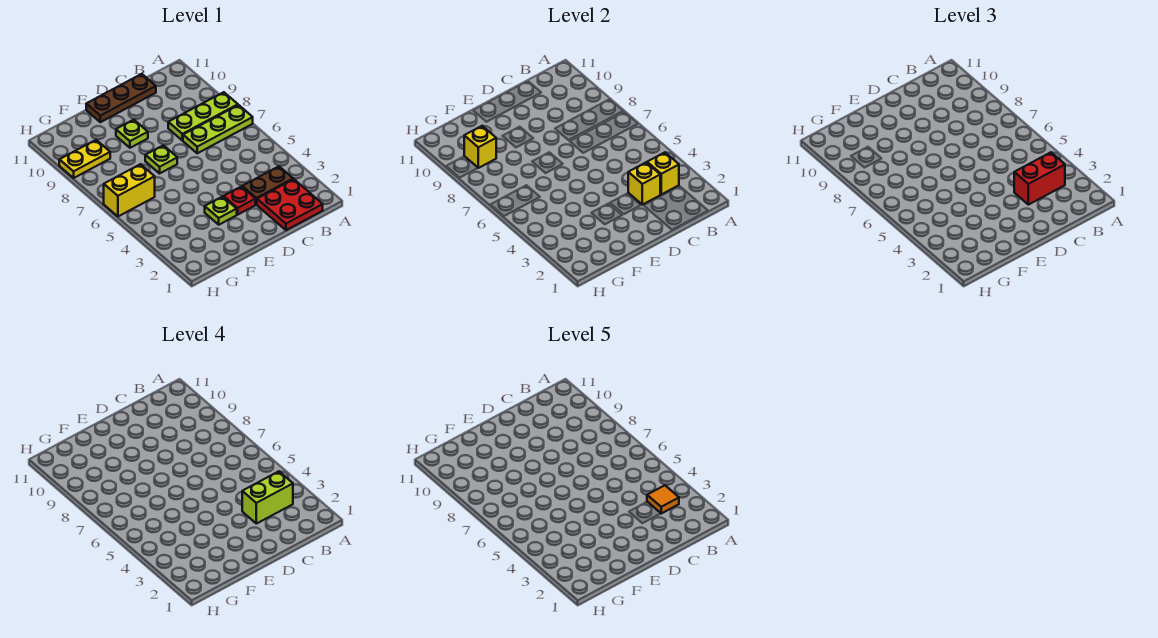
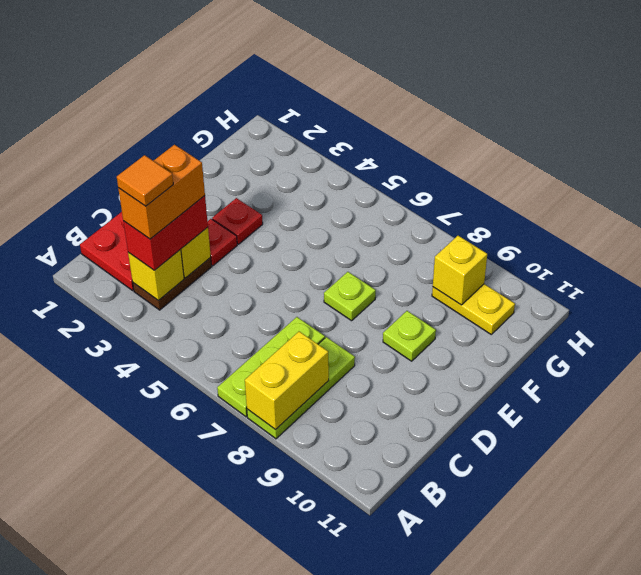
lime 1x2 brick [242,471,293,524] -> orange 1x2 brick [118,145,205,239]
brown 1x3 plate [86,74,156,122] -> none
lime 1x1 plate [205,197,237,225] -> red 1x1 plate [212,198,263,244]
yellow 1x2 brick [104,164,155,216] -> yellow 1x2 brick moved to [245,331,329,430]
yellow 1x2 plate [59,140,110,178] -> yellow 1x2 plate turned to [432,284,515,334]

